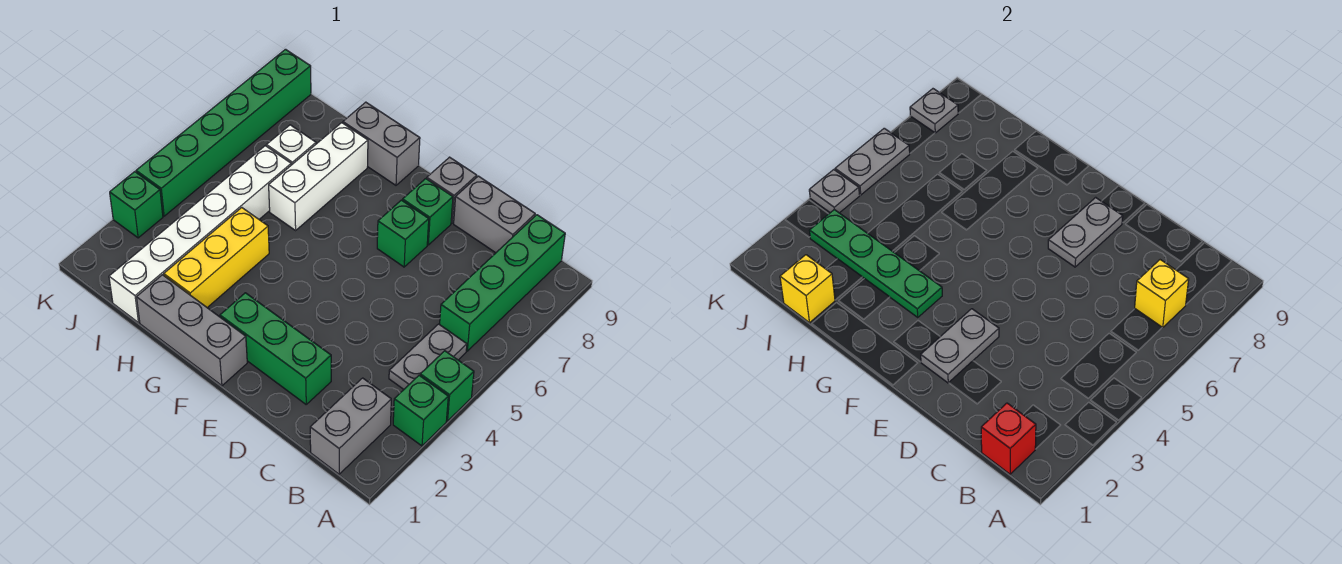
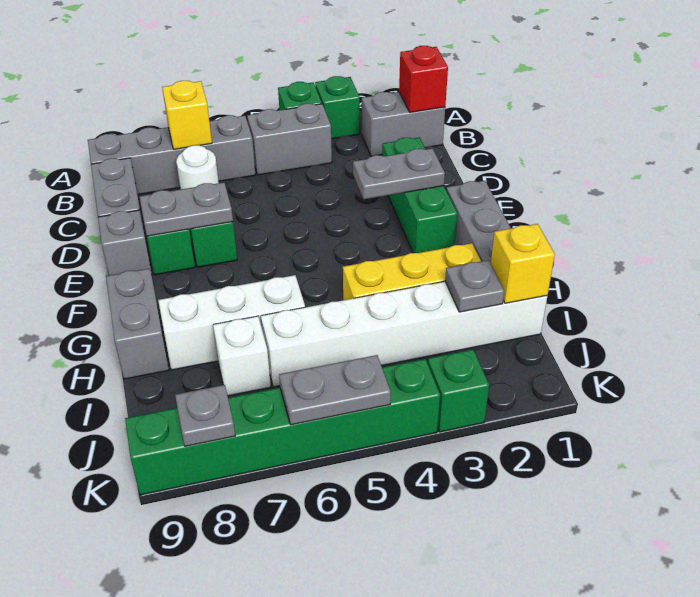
grey 1x2 plate [389,324,467,389] -> grey 1x2 brick [247,104,332,175]
green 1x4 brick [440,215,565,351] -> grey 1x4 brick [88,115,256,194]
none -> white 1x1 round brick [176,145,219,189]
green 1x4 plate [809,210,942,317] -> none
grey 1x1 plate [809,170,860,213] -> grey 1x1 plate moved to [445,260,504,312]

